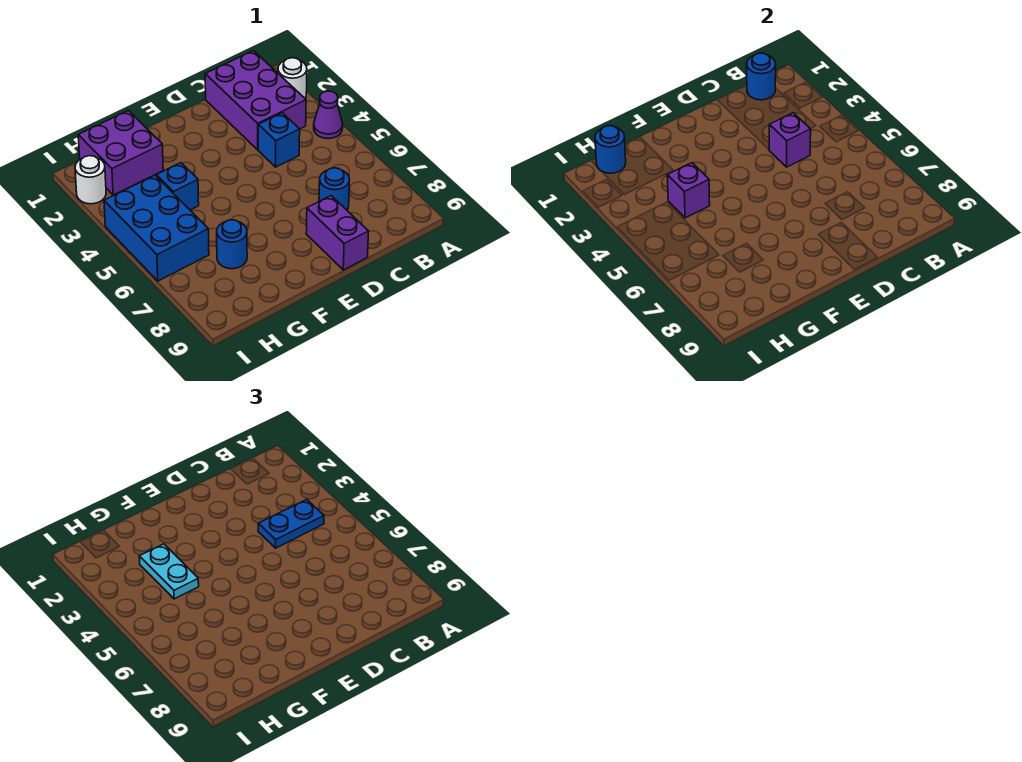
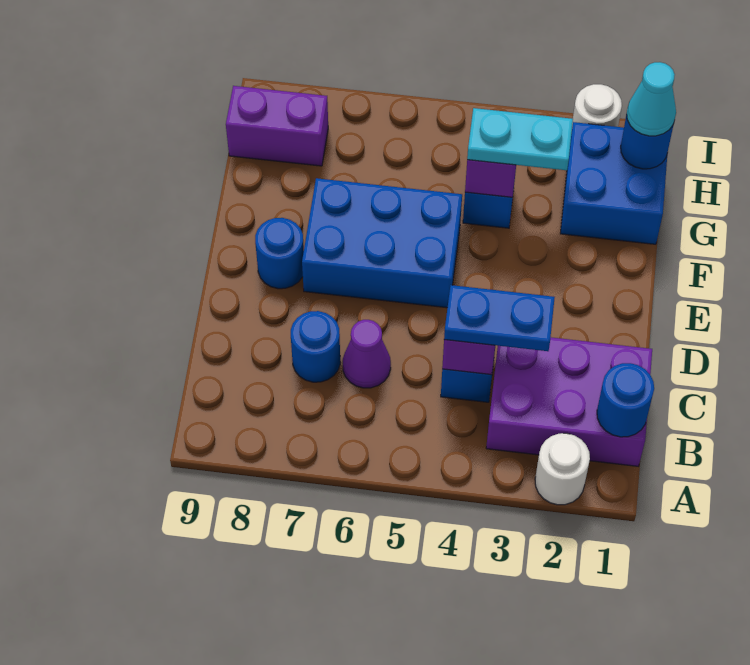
purple 1x1 cone [314,91,343,139] -> purple 1x1 cone moved to [343,320,391,388]
blue 1x2 plate [258,499,324,548] -> blue 1x2 plate turned to [444,285,555,351]
purple 1x2 brick [306,196,369,270] -> purple 1x2 brick moved to [226,86,328,166]
purple 2x2 brick [78,111,163,195] -> blue 2x2 brick [560,122,667,244]
blue 1x1 round brick [217,220,247,269] -> blue 1x1 round brick moved to [255,218,304,289]
none -> cyan 1x1 cone [627,62,676,136]
blue 2x3 brick [104,175,209,281] -> blue 2x3 brick moved to [302,178,462,308]

